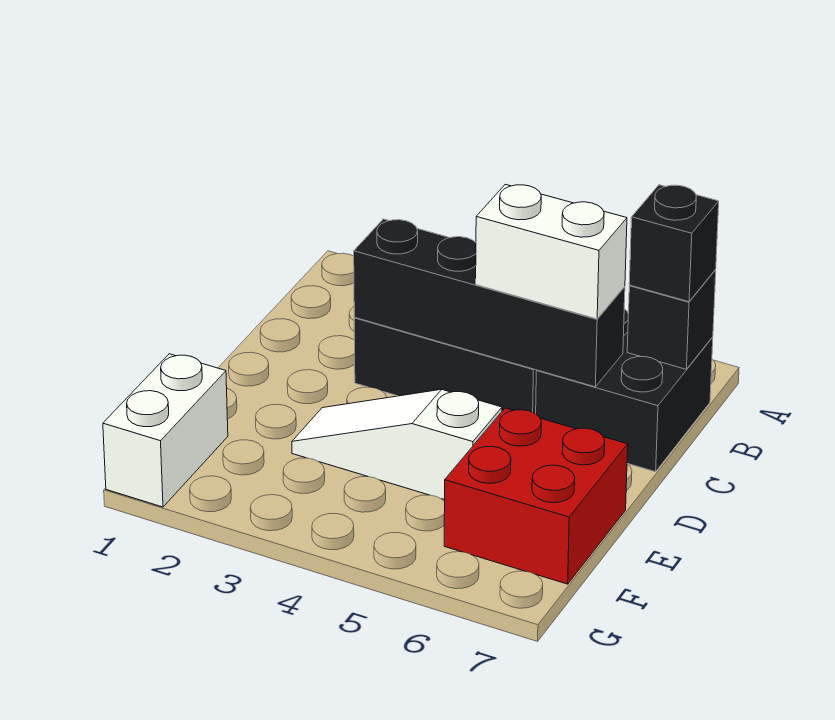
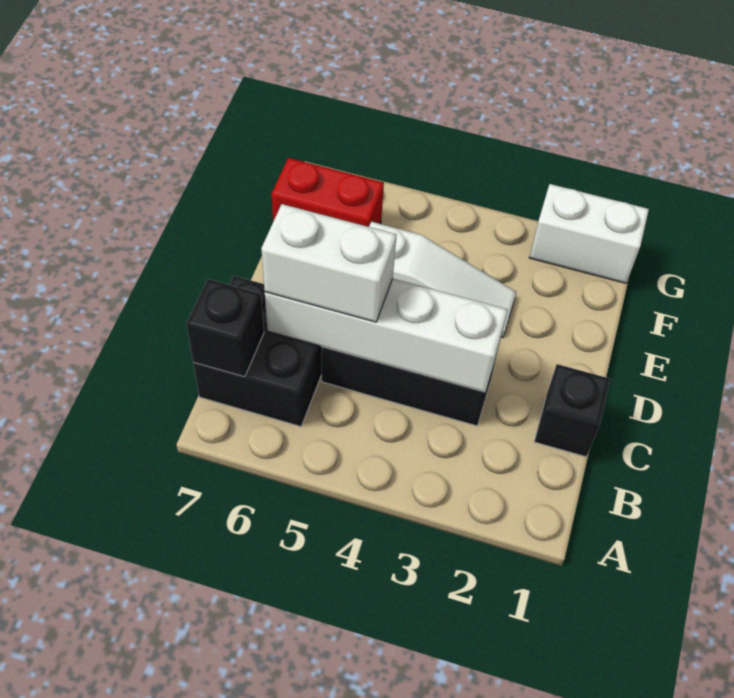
black 1x1 brick [629,185,719,302] -> black 1x1 brick moved to [534,364,610,457]
black 1x4 brick [354,219,625,387] -> white 1x4 brick [265,279,507,392]
red 2x2 brick [444,408,628,584] -> red 1x2 brick [272,158,384,227]
white 1x2 brick [103,354,228,507] -> white 1x2 brick turned to [529,184,649,283]

